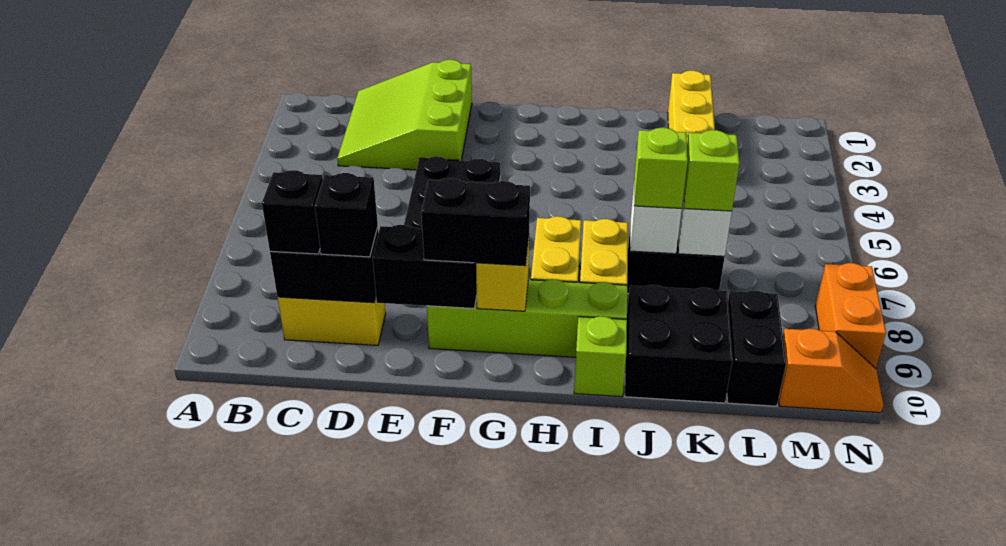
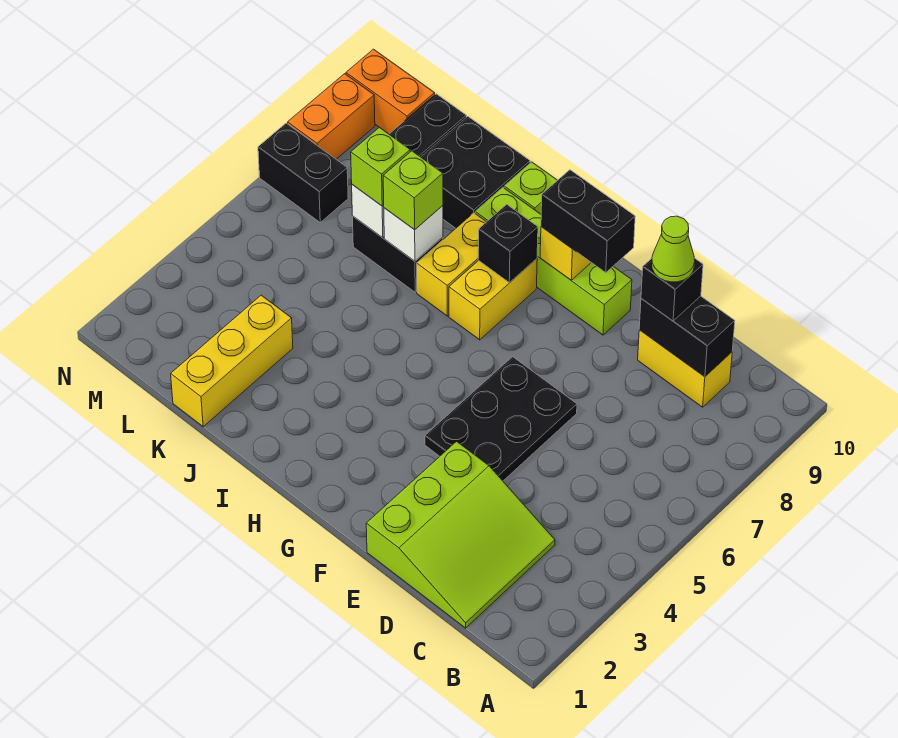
black 1x1 brick [262,170,323,254] -> black 1x1 brick moved to [478,204,538,283]
none -> lime 1x1 cone [652,216,695,282]
black 1x2 brick [373,225,477,308] -> black 1x2 brick moved to [258,123,348,222]
orange 1x2 slope [779,329,883,413] -> orange 1x2 brick [346,49,435,134]

